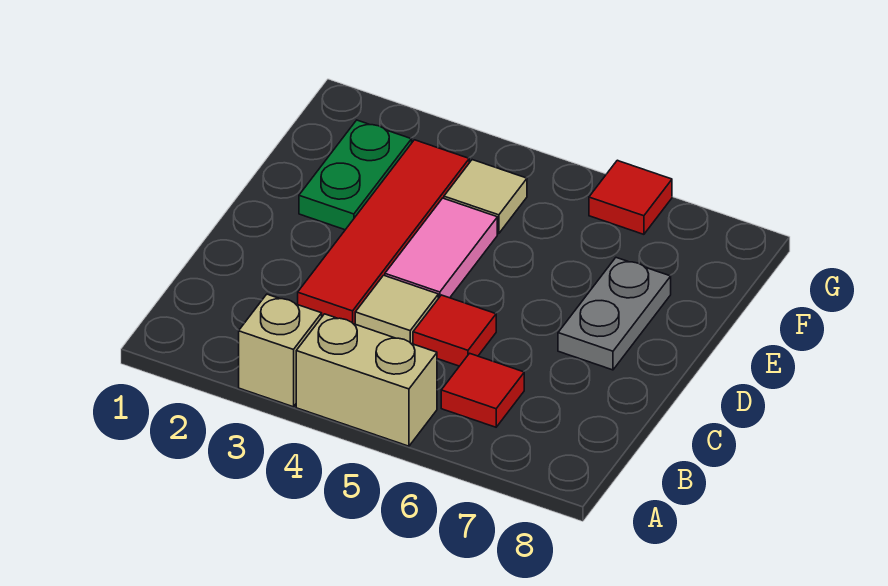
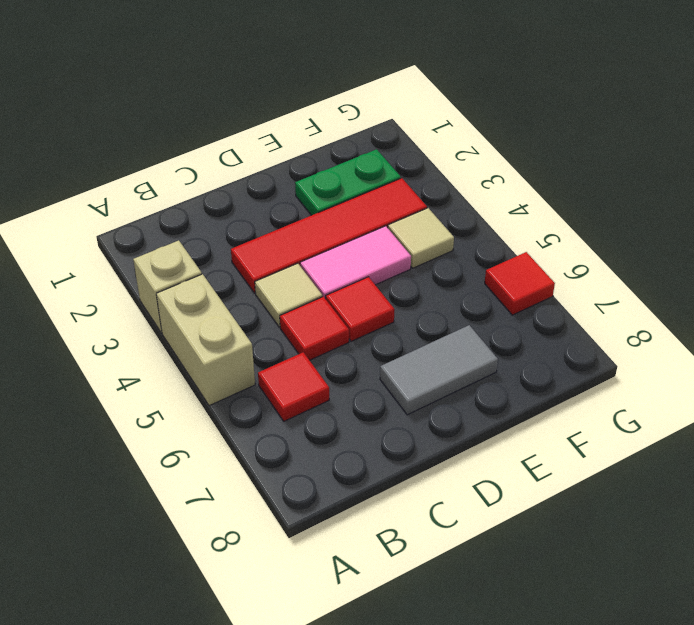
none -> red 1x1 tile [326,277,394,341]
grey 1x2 plate [558,258,671,370] -> grey 1x2 tile [380,325,498,415]

